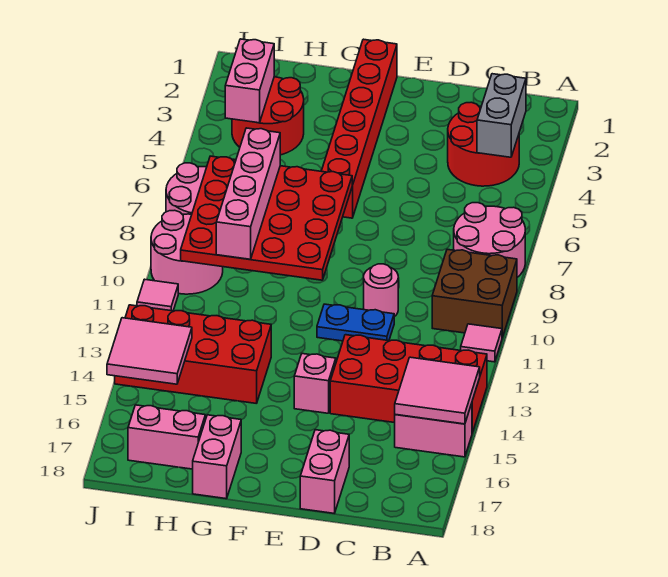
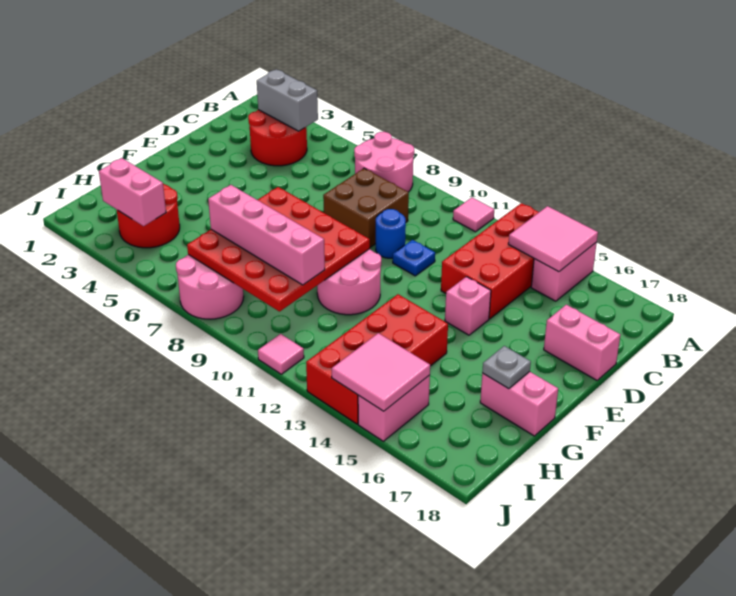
brown 2x2 brick [432,249,517,338] -> brown 2x2 brick moved to [323,168,409,247]
pink 1x1 round brick [364,264,398,317] -> blue 1x1 round brick [376,209,406,258]
blue 1x2 plate [317,304,394,341] -> blue 1x1 plate [393,240,435,276]
red 1x6 brick [322,39,397,218] -> none
none -> grey 1x1 plate [482,346,531,389]
pink 1x2 brick [128,405,205,469] -> pink 1x2 brick moved to [358,375,430,441]
pink 2x2 round brick [151,210,223,294] -> pink 2x2 round brick moved to [317,249,381,315]

